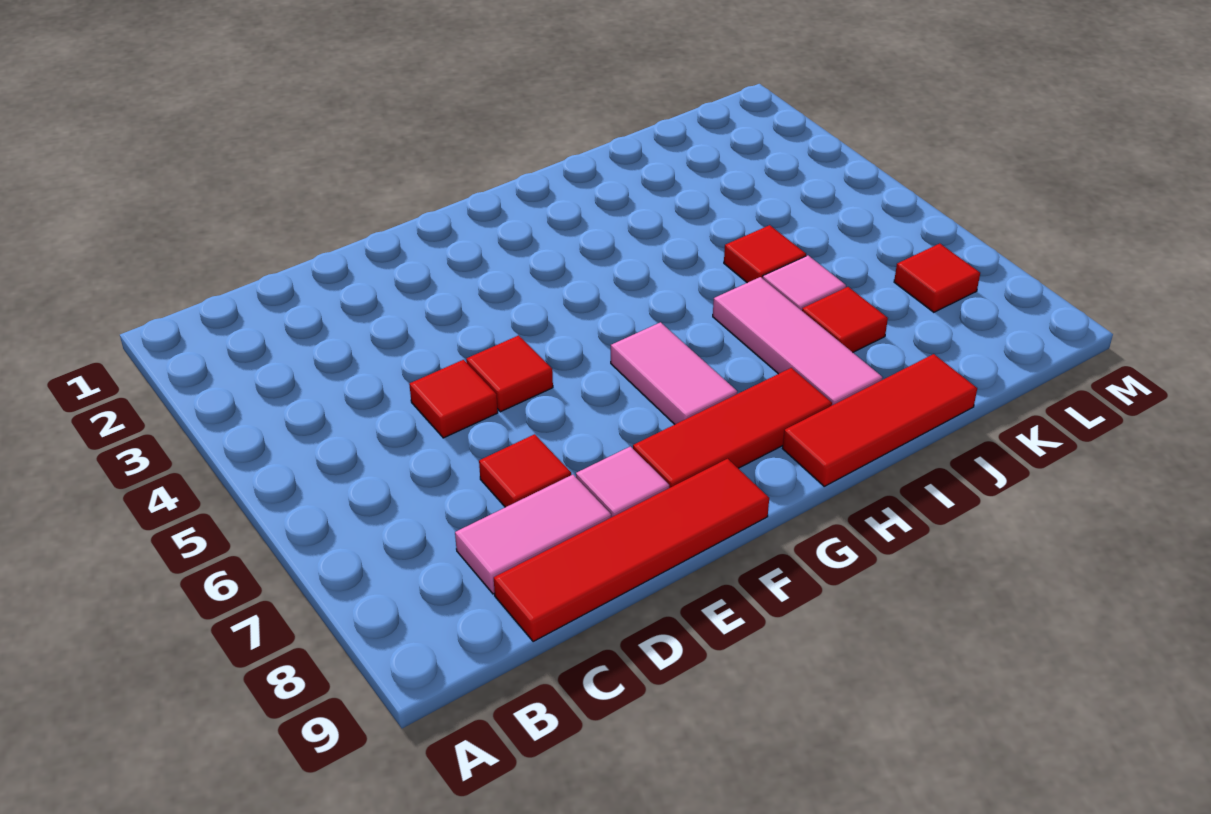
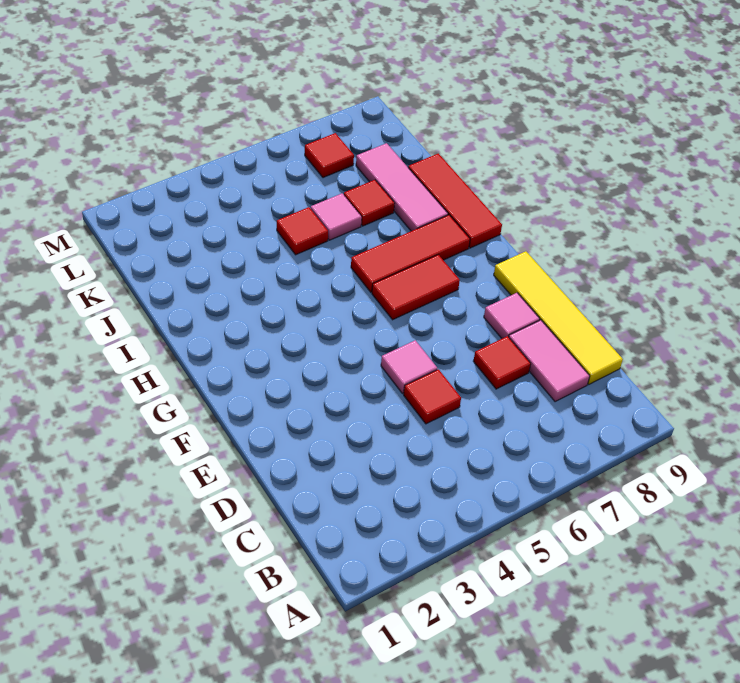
red 1x4 tile [494,459,769,642] -> yellow 1x4 tile [494,251,623,384]
red 1x1 tile [466,336,553,412] -> pink 1x1 tile [381,340,437,393]
red 1x3 tile [633,368,832,488] -> red 1x3 tile turned to [351,215,470,292]
pink 1x2 tile [611,322,737,424] -> red 1x2 tile [372,255,460,320]
pink 1x3 tile [713,277,883,405] -> pink 1x3 tile turned to [356,143,448,231]

